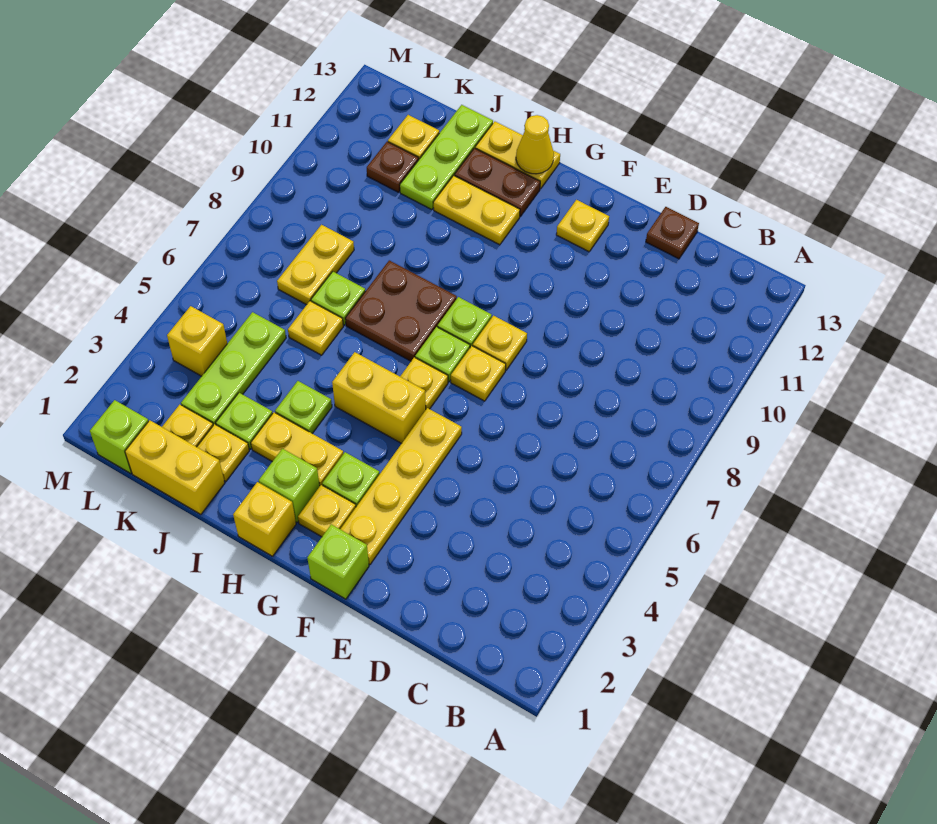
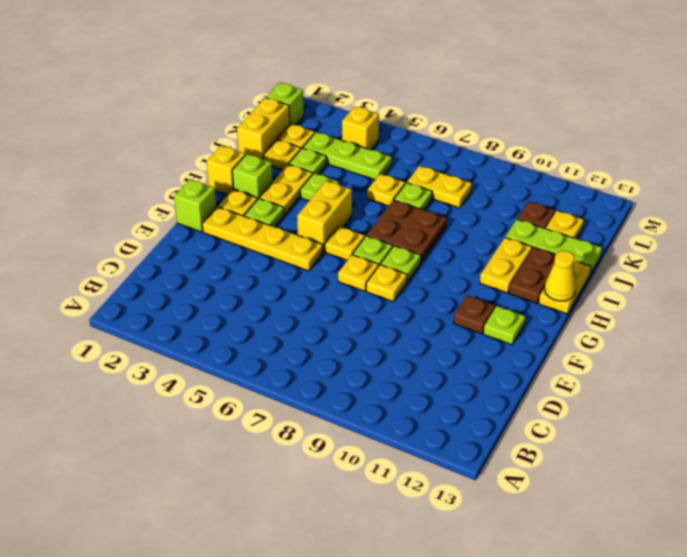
brown 1x1 plate [646,207,699,259] -> brown 1x1 plate moved to [454,296,495,334]
yellow 1x1 plate [556,200,609,252] -> lime 1x1 plate [484,306,525,345]

